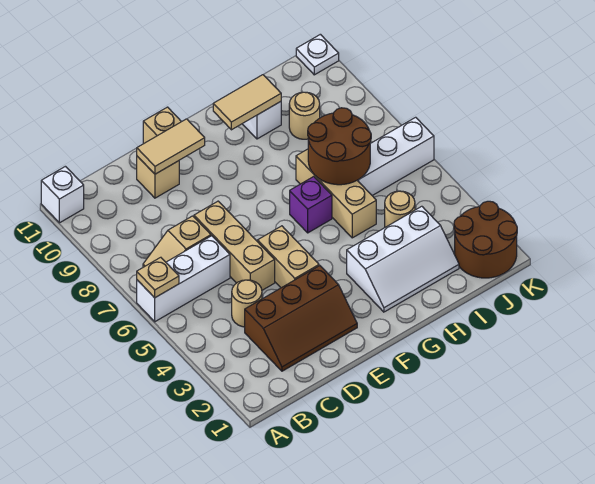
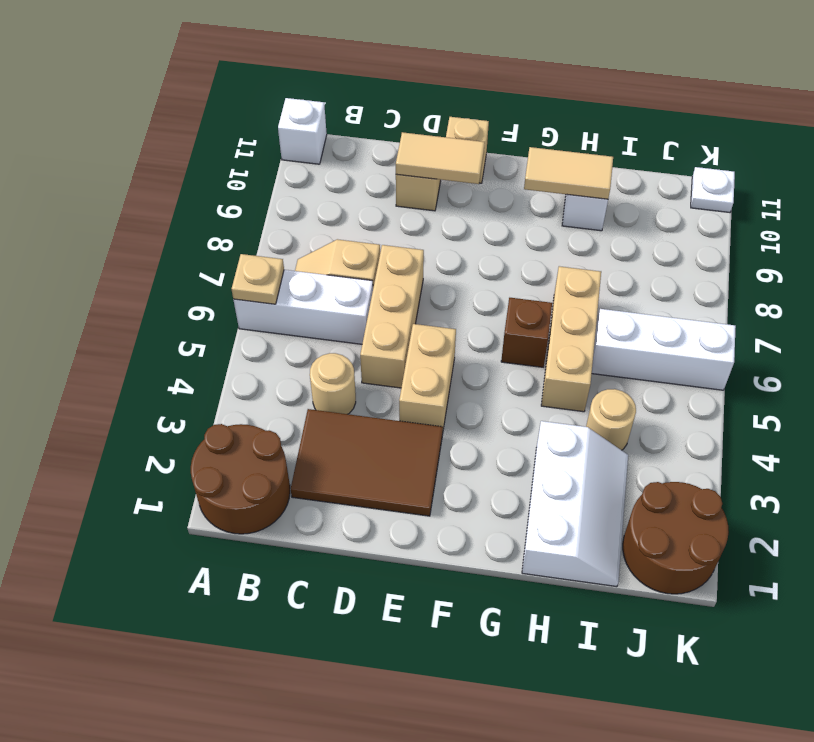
brown 2x3 slope [245,266,357,371] -> brown 2x3 tile [291,409,443,516]
white 2x3 slope [347,206,459,312] -> white 2x3 slope turned to [522,421,628,587]
purple 1x1 brick [290,177,332,233] -> brown 1x1 brick [501,298,552,367]
brown 2x2 round brick [308,108,371,185] -> brown 2x2 round brick moved to [191,424,290,534]
tan 1x1 round brick [289,92,320,139] -> none

